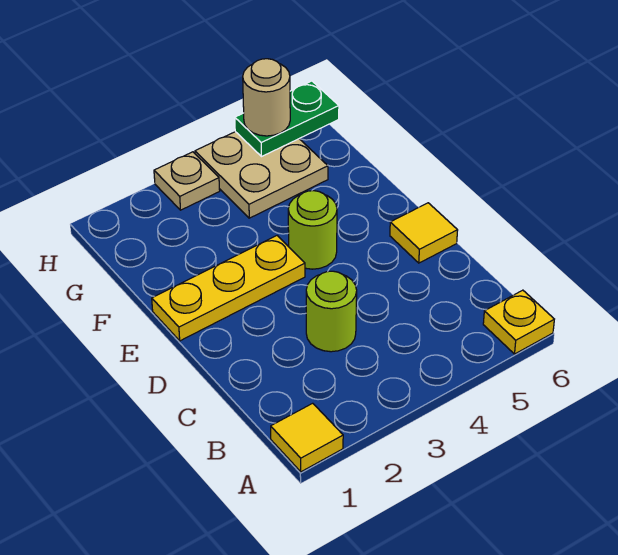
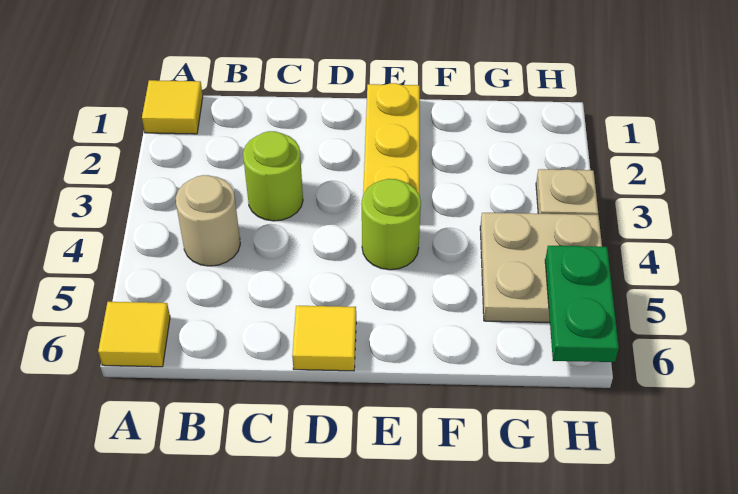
yellow 1x1 plate [483,290,554,354] -> yellow 1x1 tile [98,302,170,367]
tan 1x1 round brick [243,59,290,136] -> tan 1x1 round brick moved to [176,175,240,266]

